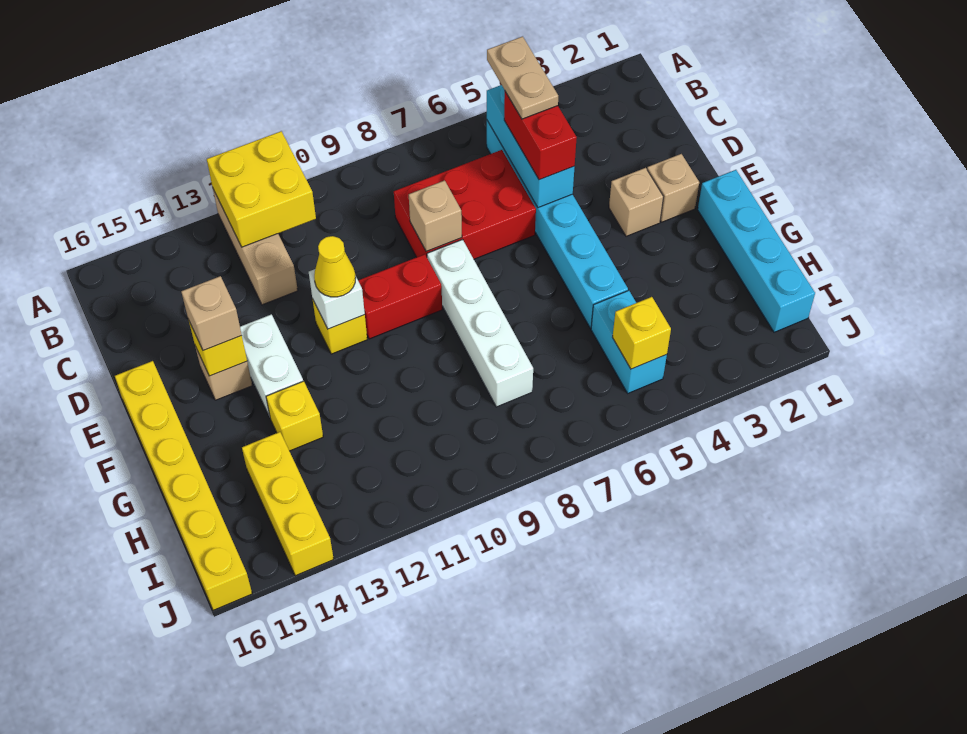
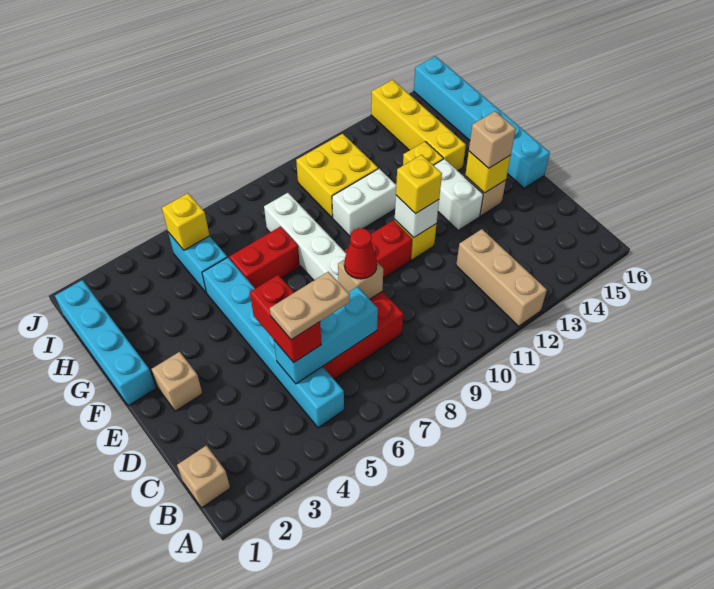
yellow 2x2 brick [207,131,316,247] -> yellow 2x2 brick moved to [296,134,378,218]
cyan 1x3 brick [487,85,575,208] -> cyan 1x3 brick turned to [274,287,378,384]
tan 1x2 plate [487,36,558,119] -> tan 1x2 plate turned to [270,272,350,340]
none -> red 1x1 cone [344,228,377,279]
tan 1x1 brick [609,168,663,236] -> tan 1x1 brick moved to [177,445,230,508]
yellow 1x1 cone [314,236,356,297] -> yellow 1x1 brick [396,155,442,214]
yellow 1x6 brick [115,361,252,610] -> cyan 1x6 brick [414,56,550,188]
none -> red 1x2 brick [229,226,300,288]
none -> white 1x2 brick [332,169,396,236]
yellow 1x3 brick [242,432,334,576] -> yellow 1x4 brick [371,80,466,171]

